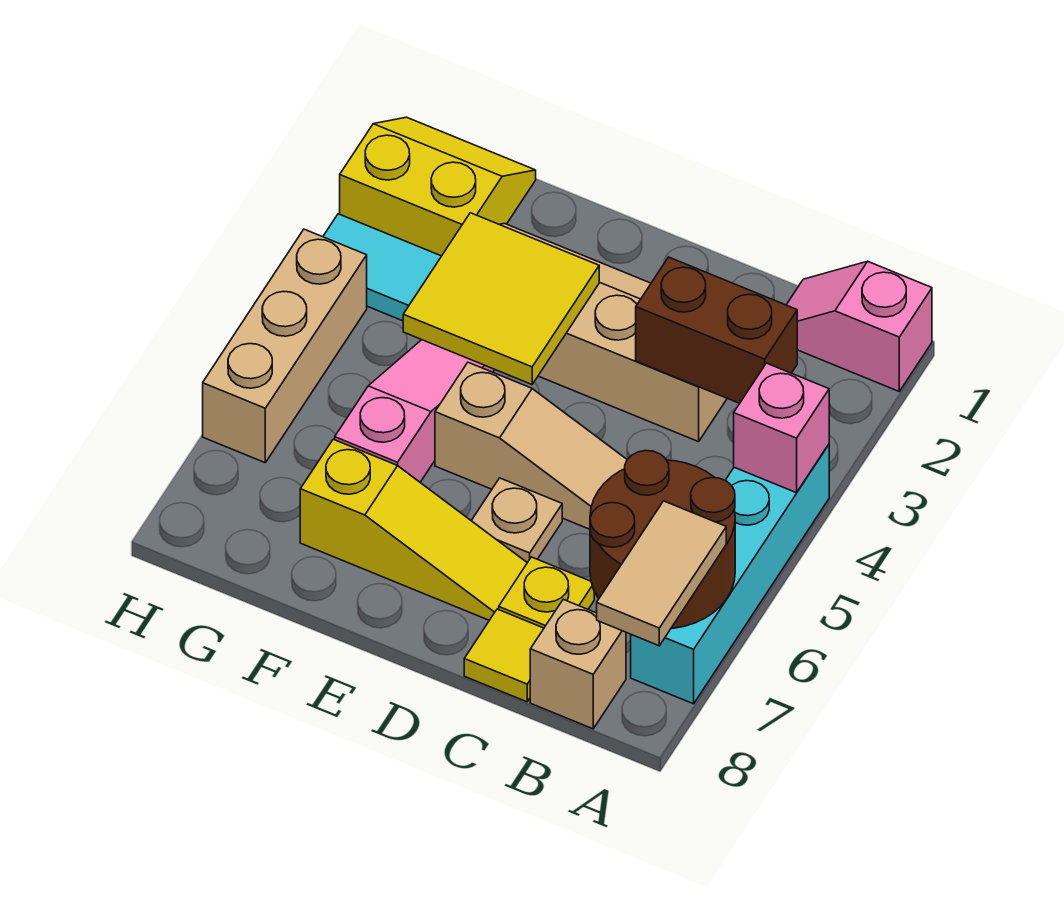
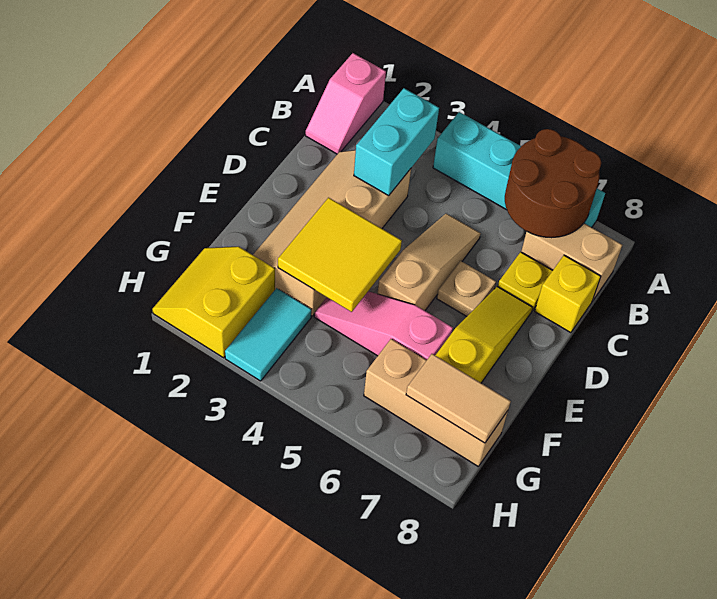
pink 1x1 brick [734,363,829,493] -> none
tan 1x2 tile [597,501,726,646] -> tan 1x2 tile moved to [406,354,511,443]
brown 1x2 brick [636,257,797,403] -> cyan 1x2 brick [354,88,439,196]
tan 1x1 brick [530,599,626,729] -> tan 1x2 brick [521,223,622,301]
yellow 1x1 tile [464,609,544,702] -> yellow 1x1 brick [535,255,601,333]
tan 1x3 brick [203,229,367,463] -> tan 1x3 brick moved to [364,339,508,467]

